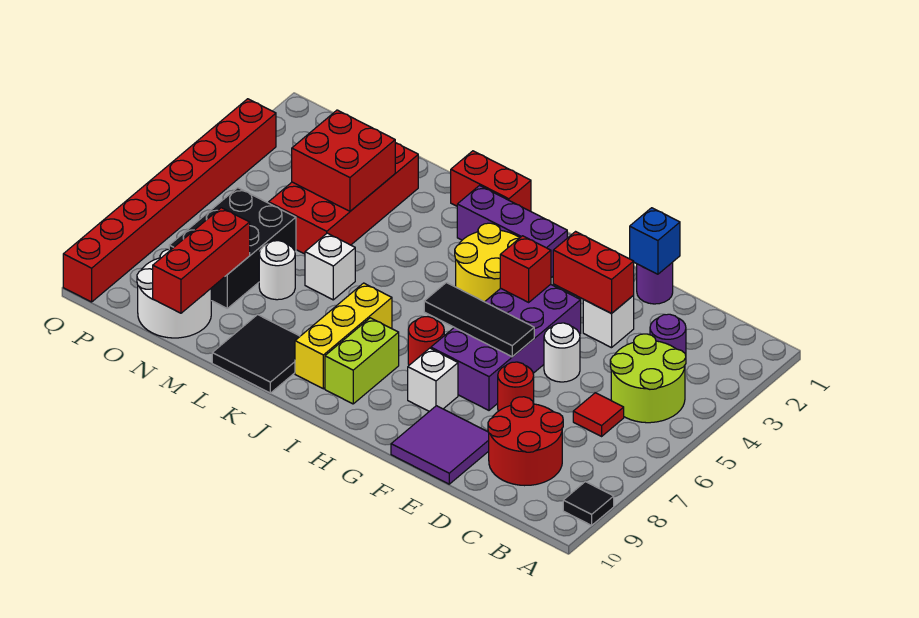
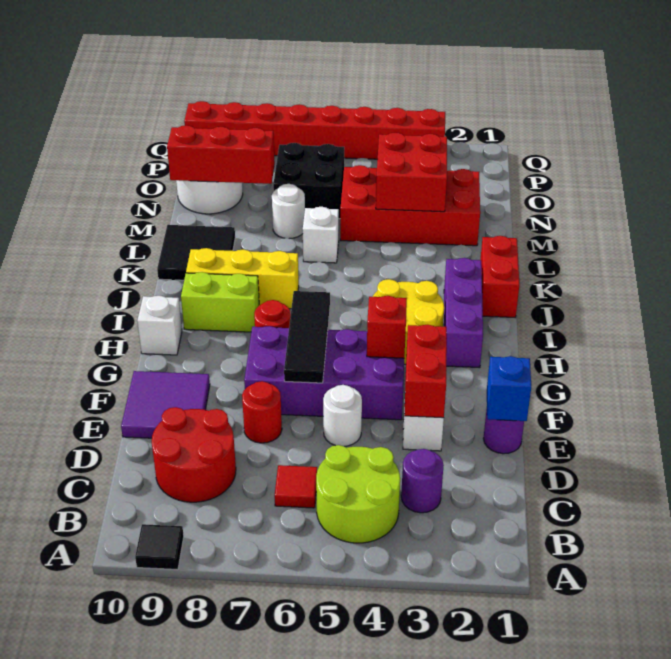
white 1x1 brick [408,348,458,411] -> white 1x1 brick moved to [137,296,182,355]
black 2x3 brick [169,188,296,308] -> black 2x2 brick [273,143,344,219]

